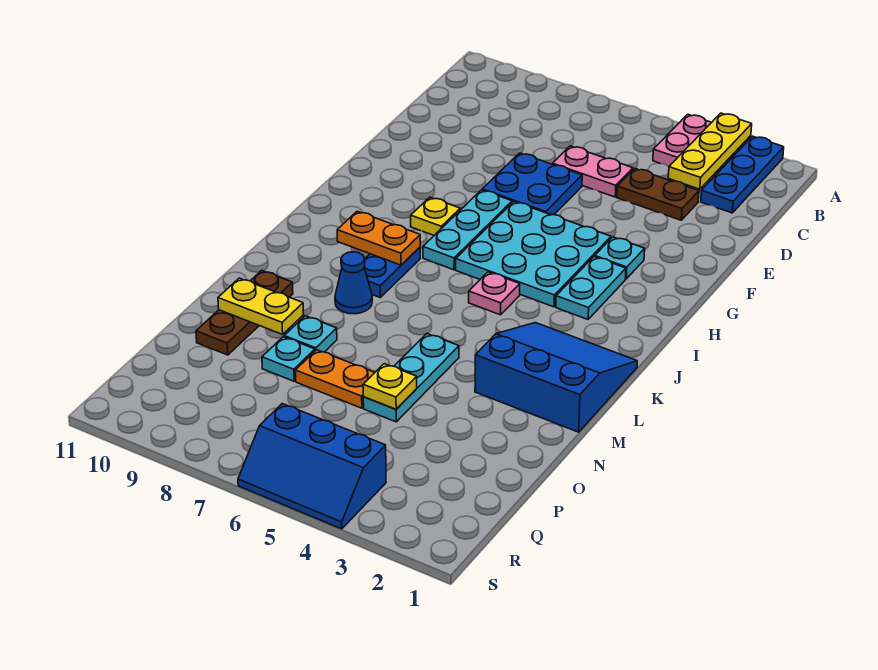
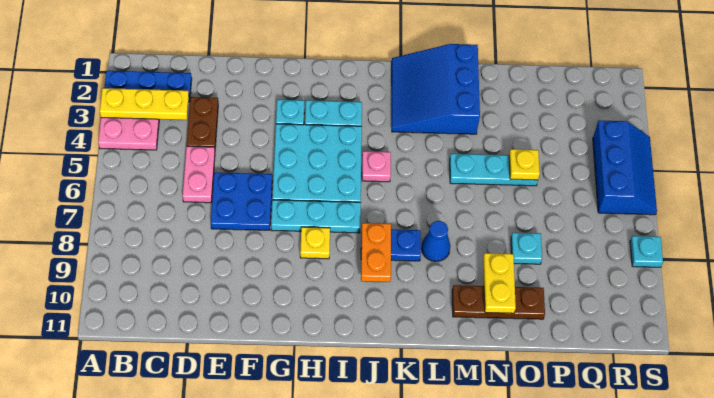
cyan 1x1 plate [284,316,337,352] -> cyan 1x1 plate moved to [630,236,663,267]
orange 1x2 plate [295,350,375,408] -> none

